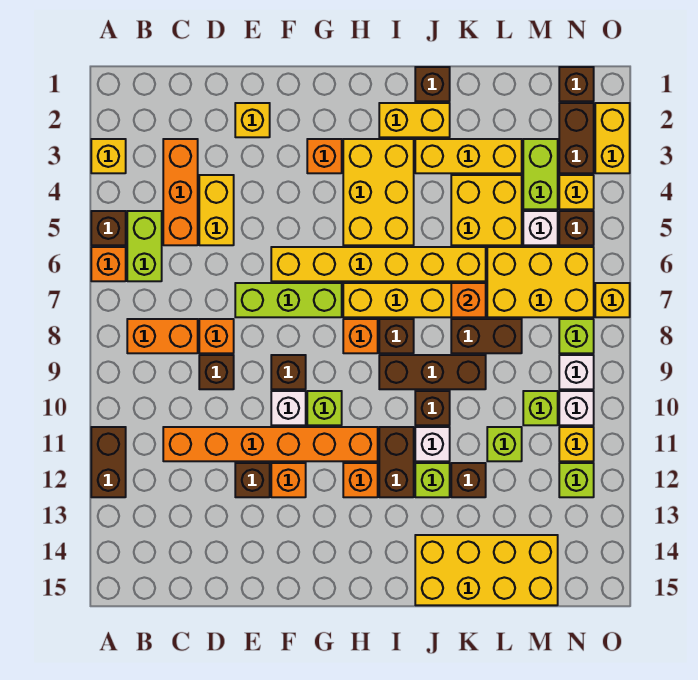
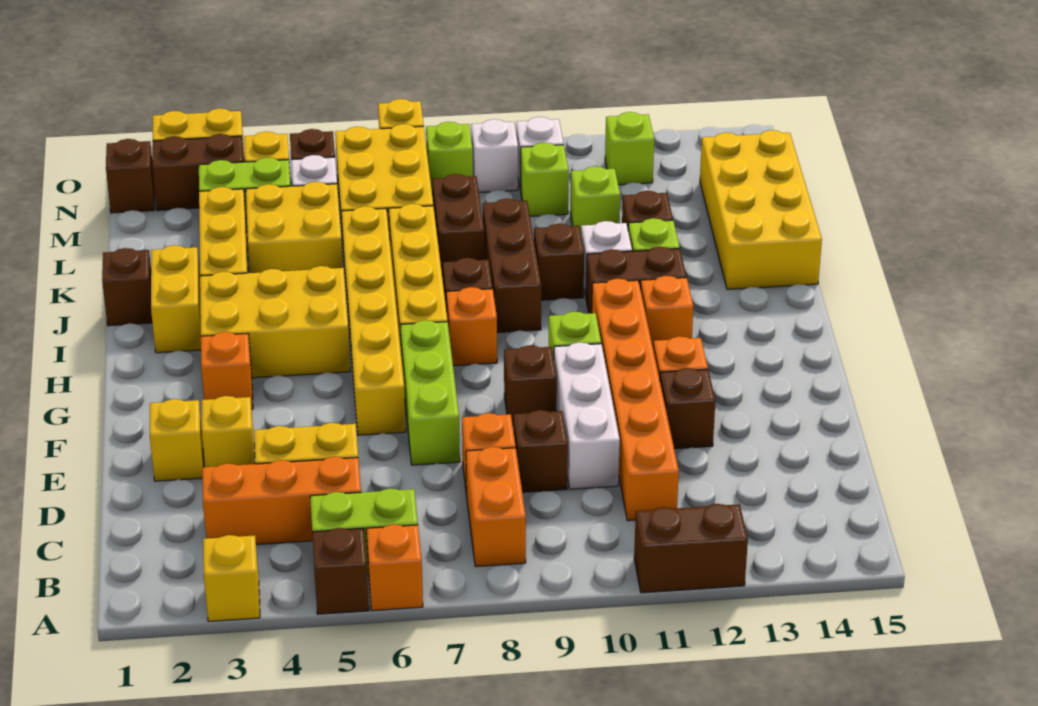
white 1x1 brick [271,391,306,425] -> white 1x3 brick [554,342,620,489]
orange 1x1 brick [451,283,486,317] -> none
yellow 1x1 brick [559,427,594,461] -> yellow 1x1 brick moved to [202,396,255,467]

